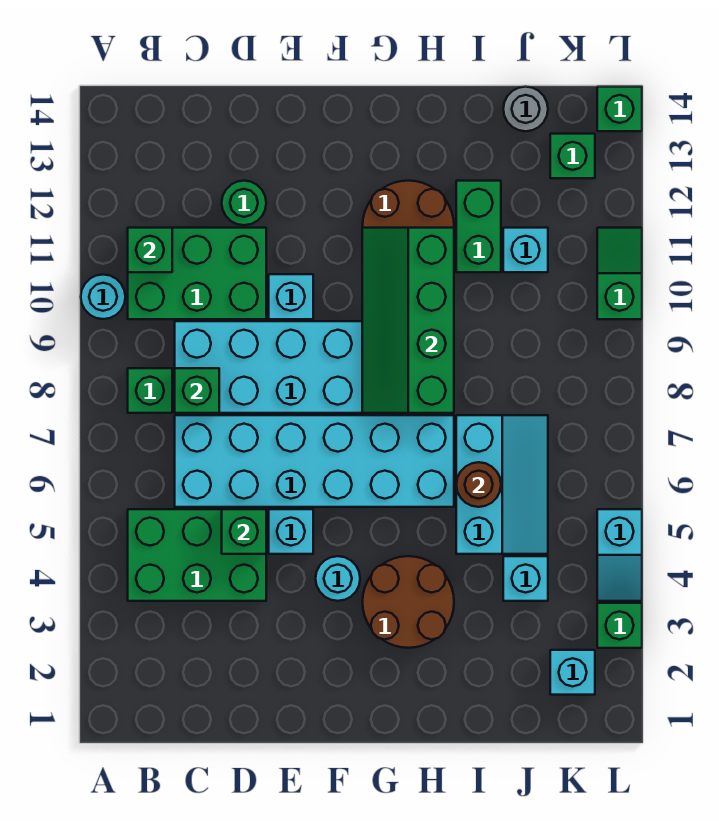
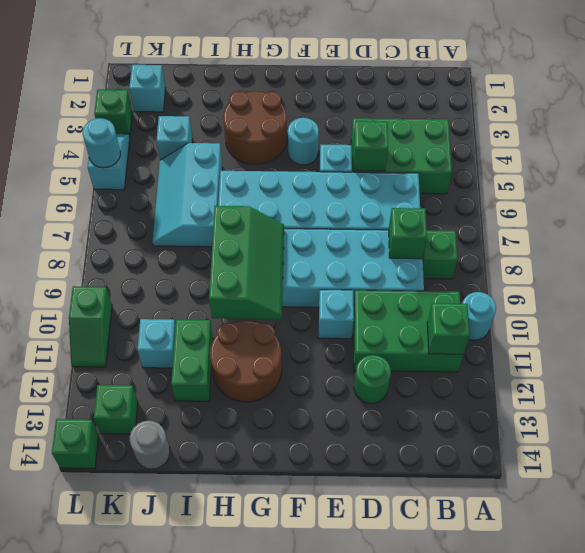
green 2x4 slope [362,228,454,413] -> green 2x3 slope [209,206,284,319]
brown 1x1 round brick [456,462,501,507] -> none
none -> cyan 1x1 round brick [83,118,120,168]

